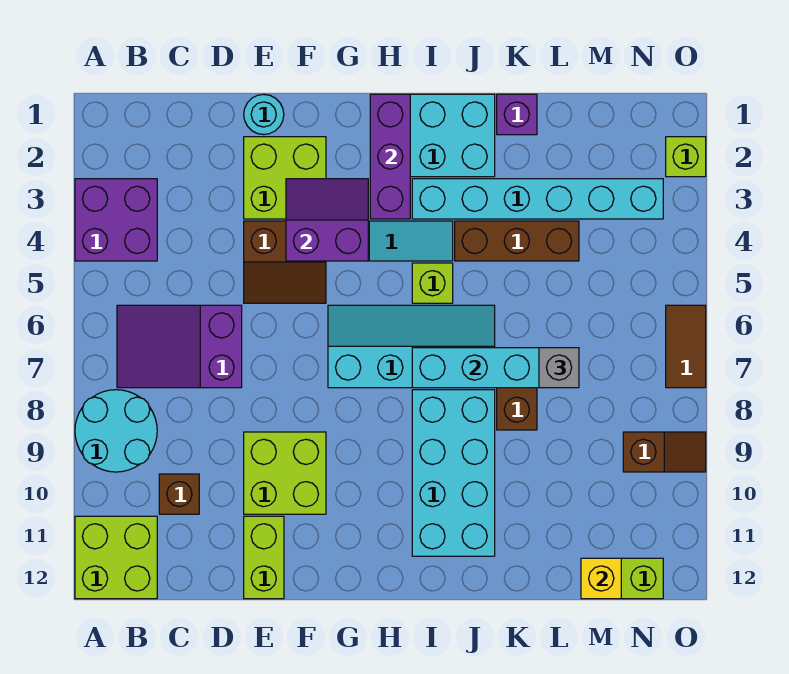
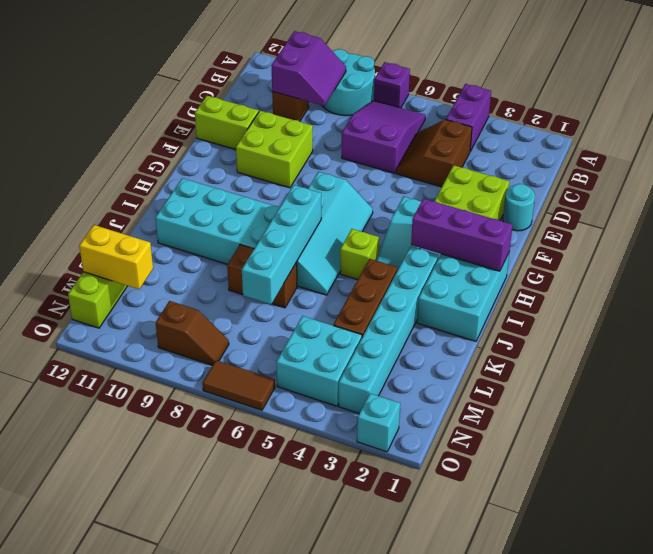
purple 2x2 brick [75,179,157,261] -> purple 1x2 brick [446,84,491,151]
lime 2x2 brick [75,516,157,599] -> none
brown 2x2 slope [244,221,326,303] -> brown 2x2 slope moved to [396,120,472,187]
purple 2x2 slope [286,179,368,261] -> purple 2x2 slope moved to [271,31,346,106]
purple 1x1 brick [497,94,537,135] -> purple 1x1 brick moved to [374,62,410,108]
grey 1x1 brick [539,348,579,388] -> none
none -> cyan 2x2 brick [276,316,362,406]
yellow 1x1 brick [581,558,621,599] -> yellow 1x2 brick [79,225,153,289]
brown 1x2 slope [623,432,706,472] -> brown 1x2 slope turned to [156,301,229,365]
lime 1x1 brick [666,137,706,177] -> cyan 1x1 brick [357,393,400,452]

